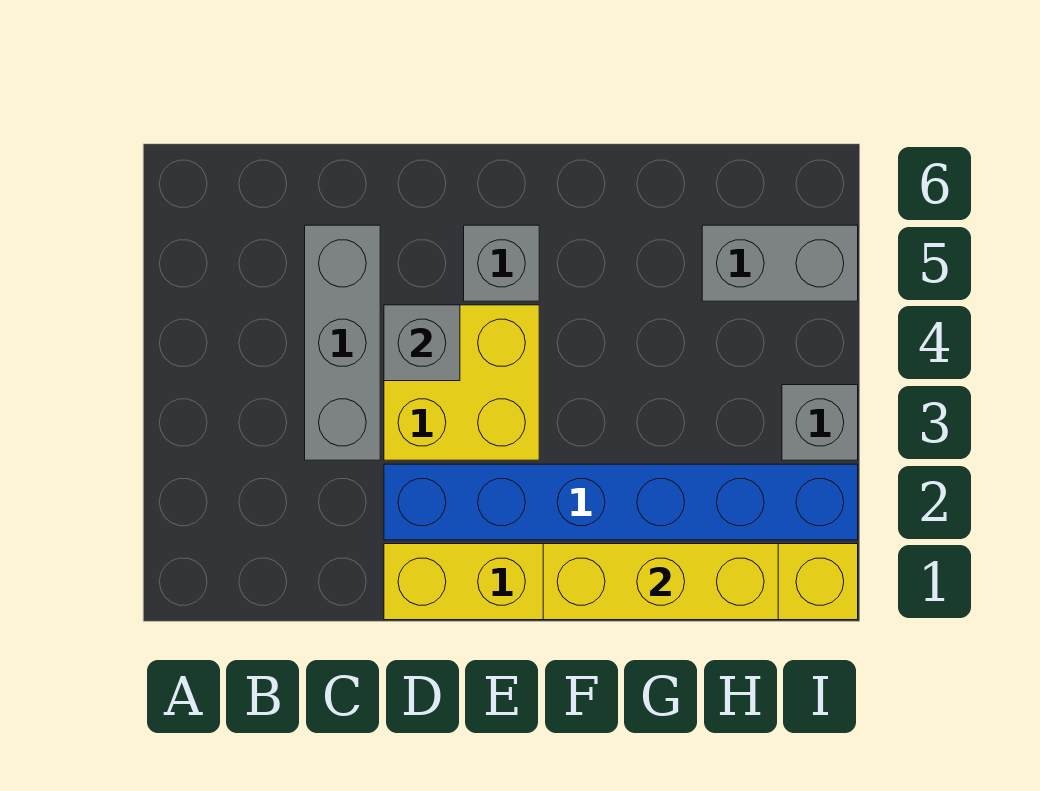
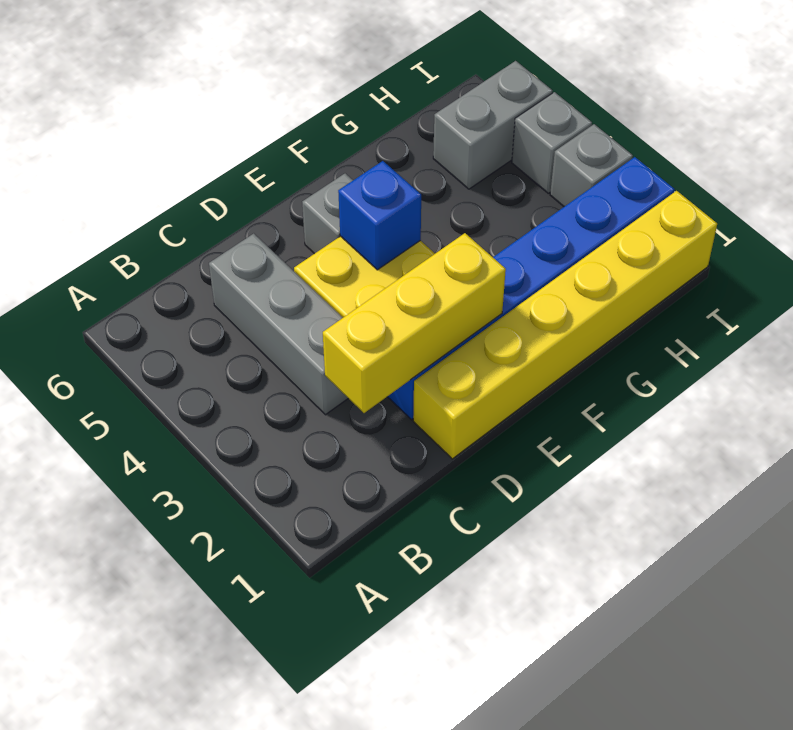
grey 1x1 brick [384,305,460,381] -> grey 1x1 brick moved to [512,92,592,193]
none -> blue 1x1 brick [338,161,421,270]
yellow 1x3 brick [543,544,778,620] -> yellow 1x3 brick moved to [323,233,506,413]

